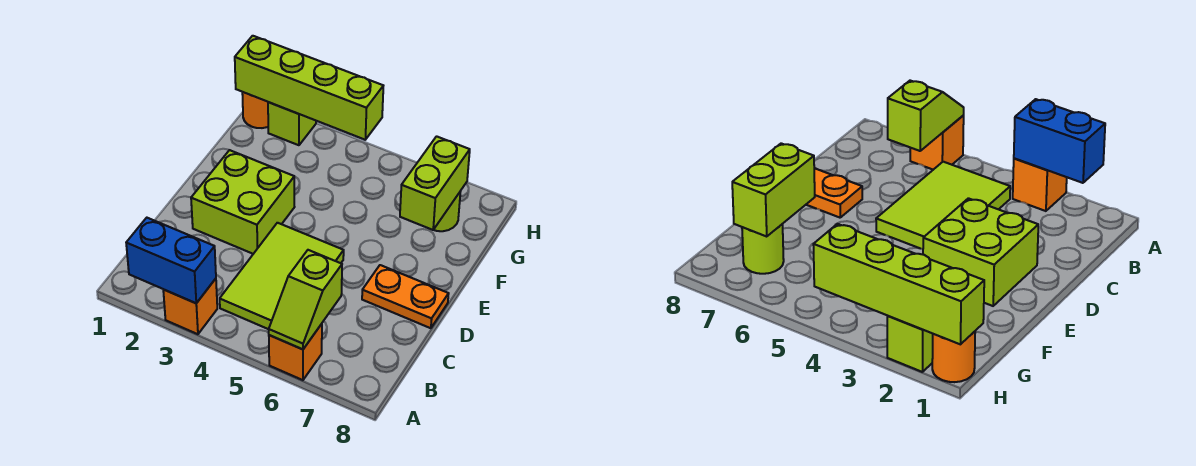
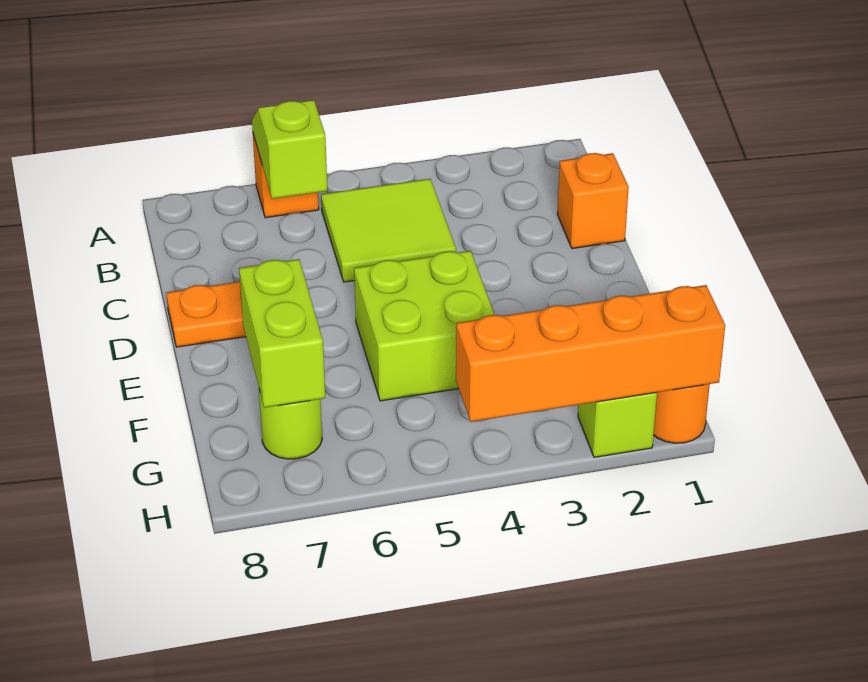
blue 1x2 brick [126,218,216,303] -> none
orange 1x1 brick [163,279,217,334] -> orange 1x1 brick moved to [557,153,629,249]
lime 2x3 tile [220,223,344,329] -> lime 2x2 tile [321,179,456,282]
lime 2x2 brick [191,150,294,254] -> lime 2x2 brick moved to [354,251,495,401]
lime 1x4 brick [235,36,383,140] -> orange 1x4 brick [456,285,725,422]

